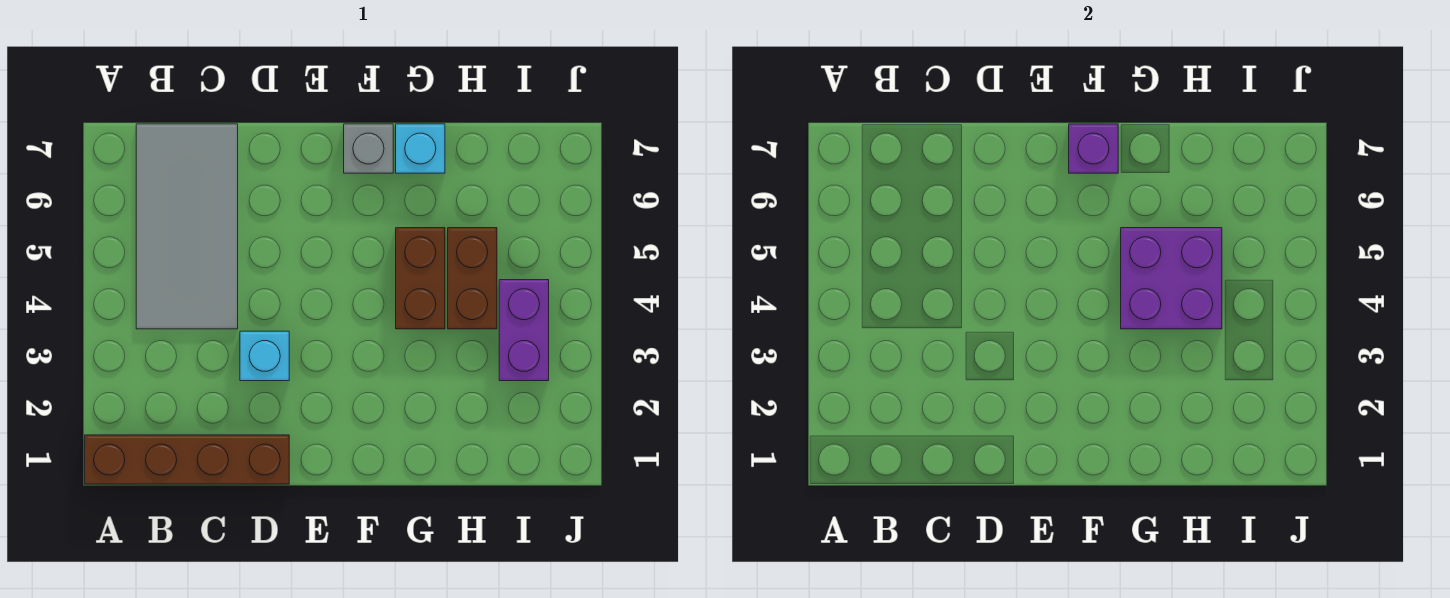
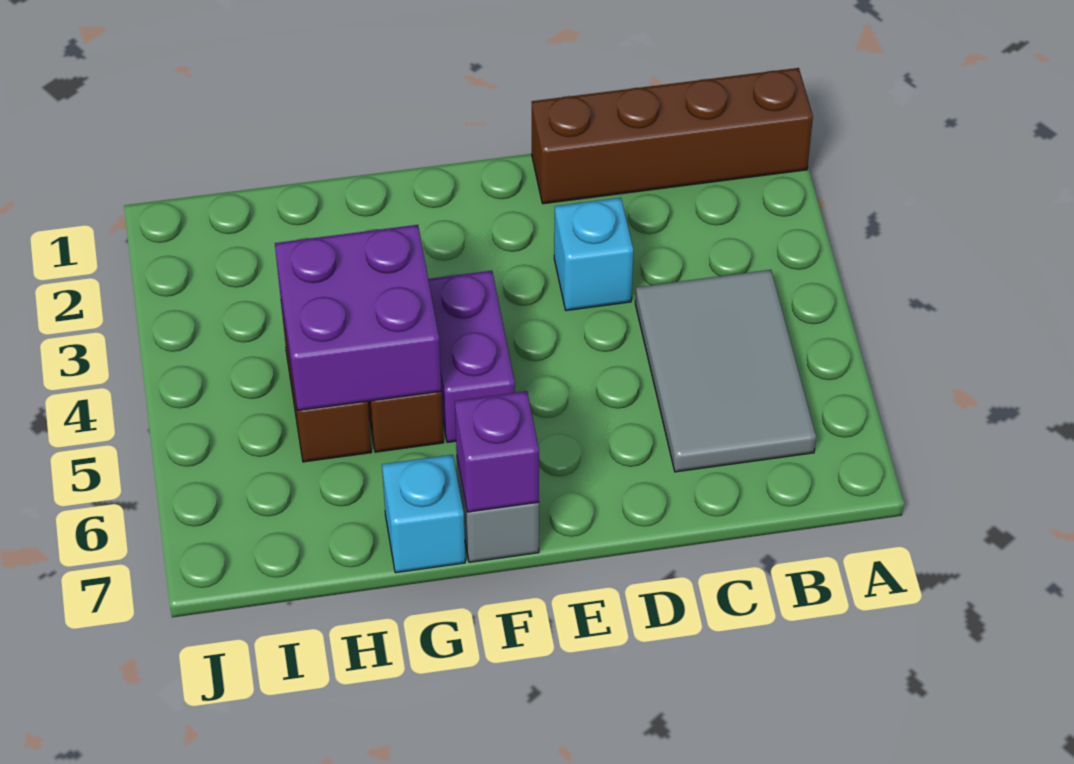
grey 2x4 tile [136,124,238,329] -> grey 2x3 tile [635,270,816,472]
purple 1x2 brick [499,280,549,381] -> purple 1x2 brick moved to [428,271,515,442]

